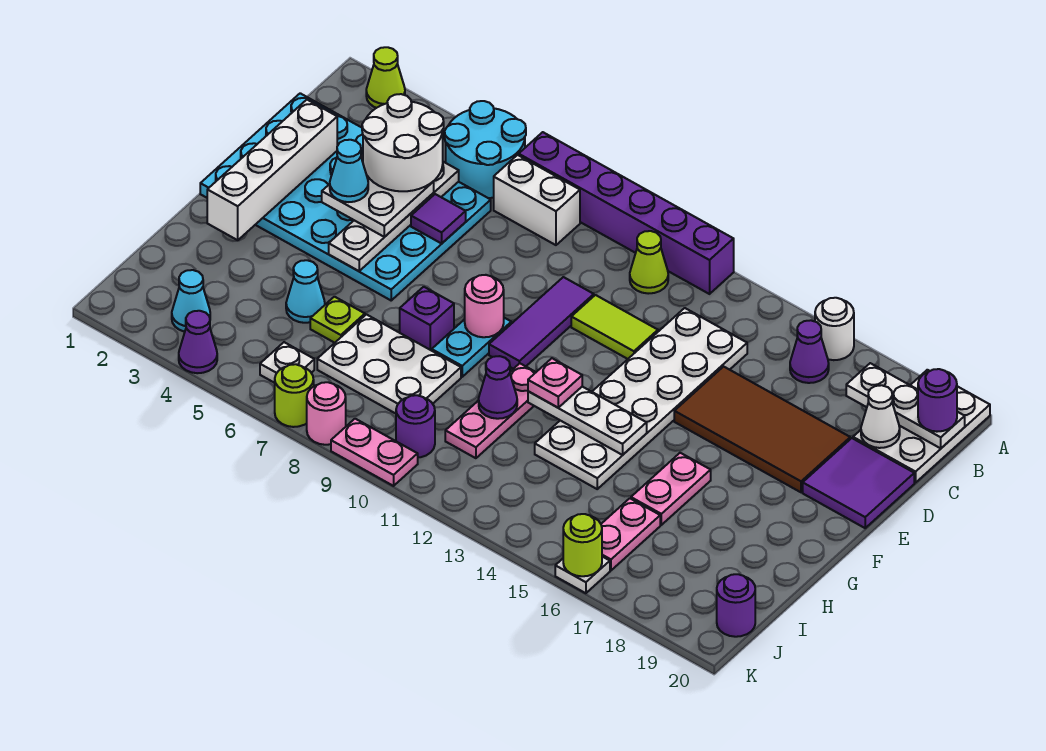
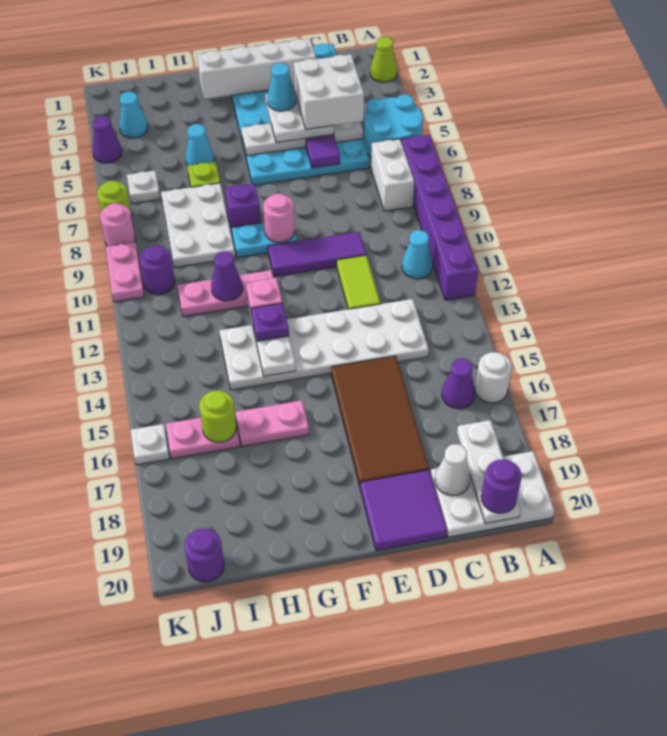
lime 1x1 cone [630,231,668,294] -> cyan 1x1 cone [402,230,432,279]
white 2x2 round brick [362,94,444,191] -> white 2x2 brick [294,54,364,129]
none -> purple 1x1 plate [251,303,289,341]
lime 1x1 round brick [563,514,602,576] -> lime 1x1 round brick moved to [199,390,236,442]

